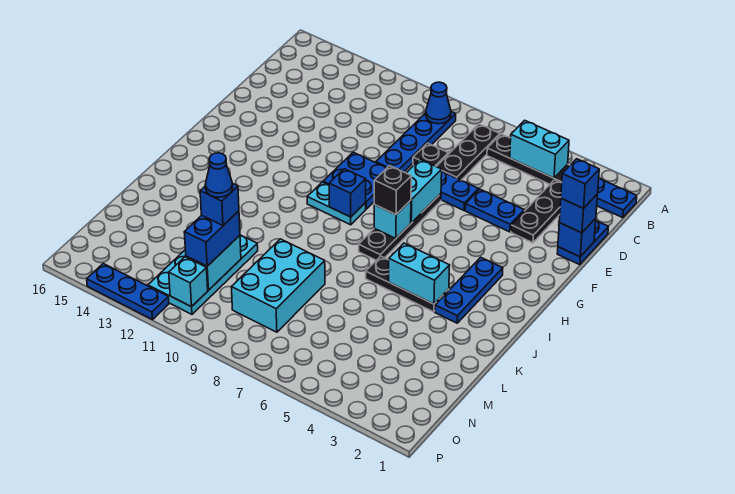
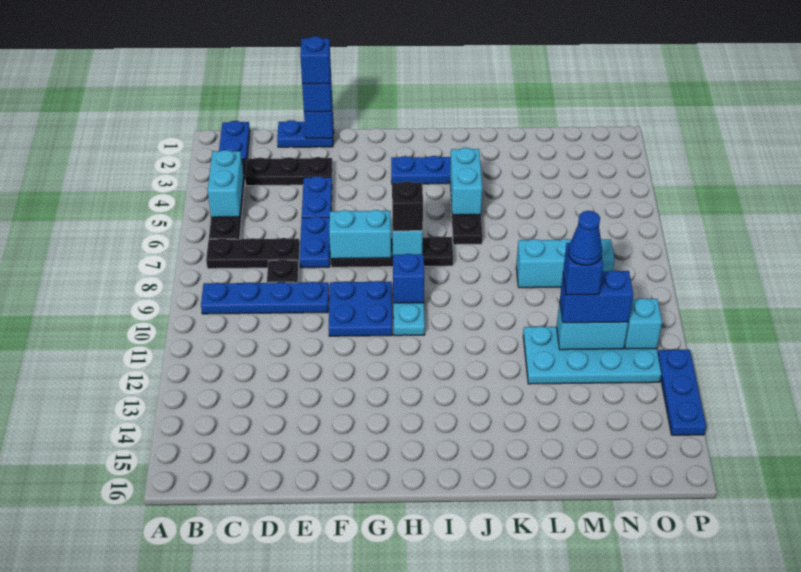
blue 1x1 cone [426,82,451,124] -> none
cyan 2x3 brick [232,239,325,332] -> cyan 1x3 brick [516,239,615,288]

